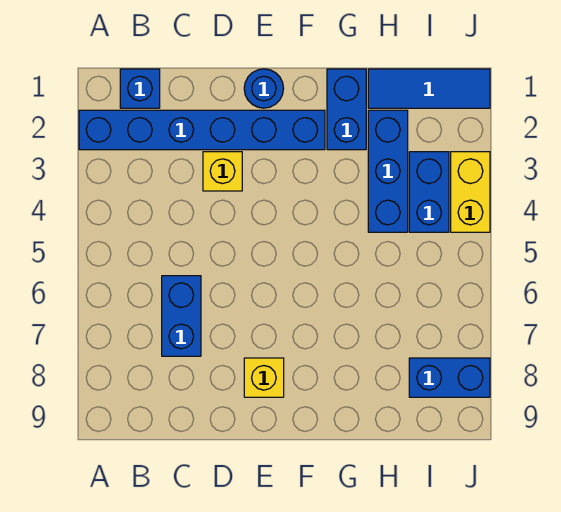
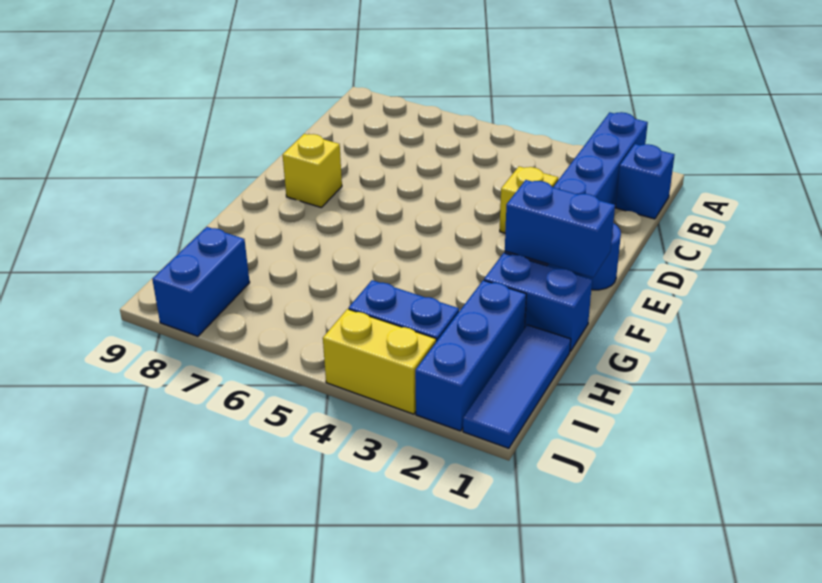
blue 1x2 brick [162,276,201,356] -> blue 1x2 brick moved to [505,180,615,277]
blue 1x3 brick [368,110,408,232] -> blue 1x3 brick turned to [415,280,526,431]

